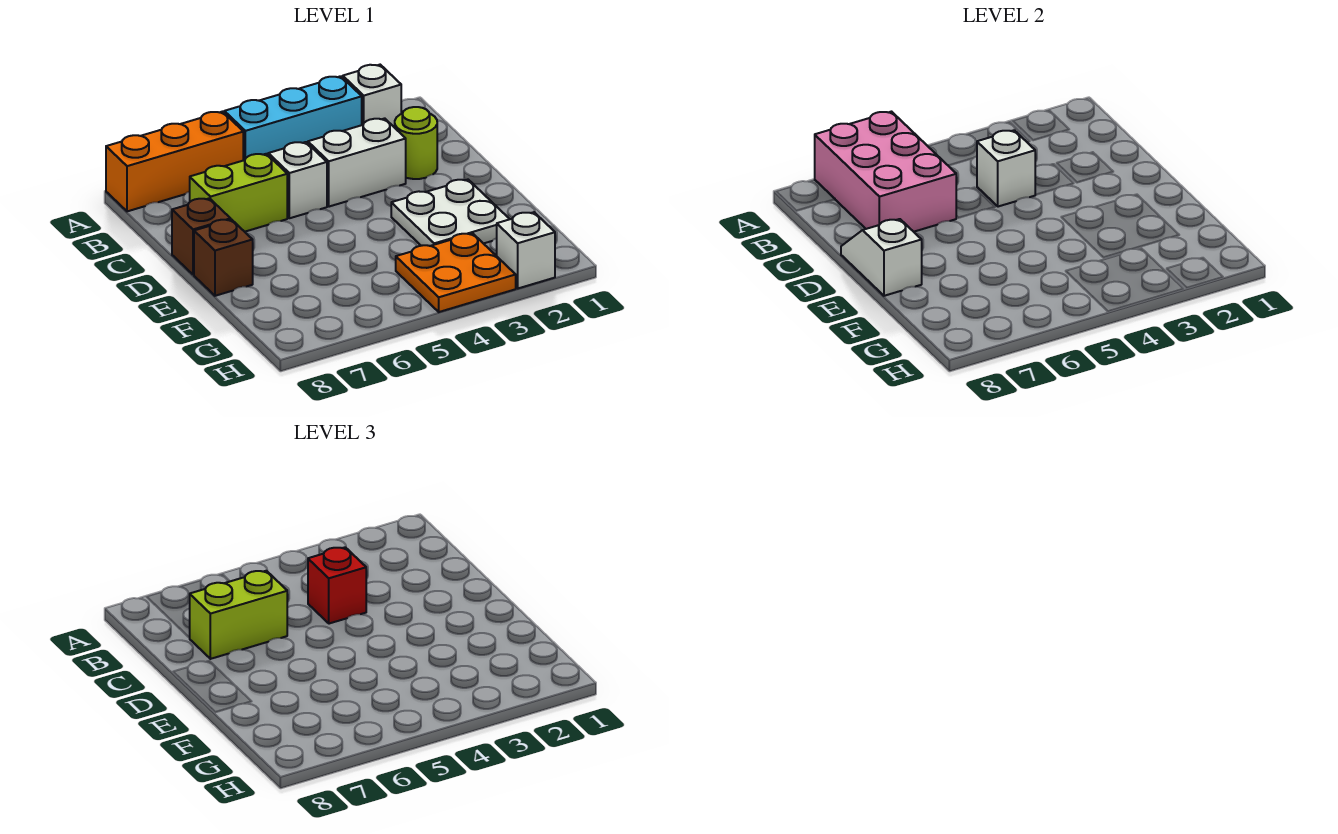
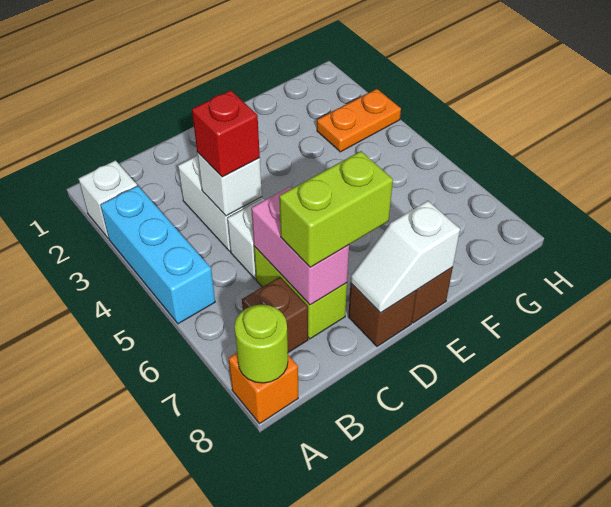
orange 1x3 brick [106,112,243,211] -> orange 1x1 brick [229,353,298,423]
pink 2x3 brick [815,112,956,232] -> pink 1x2 brick [251,187,349,305]
none -> brown 1x1 brick [242,277,308,352]
lime 1x1 round brick [395,107,437,179] -> lime 1x1 round brick moved to [234,305,288,383]
lime 1x2 brick [190,571,287,659] -> lime 1x2 brick turned to [279,151,393,267]
white 2x2 plate [391,180,509,246] -> none
orange 2x2 plate [396,233,516,312] -> orange 1x2 plate [317,89,401,152]
white 1x1 brick [497,212,555,288] -> none

